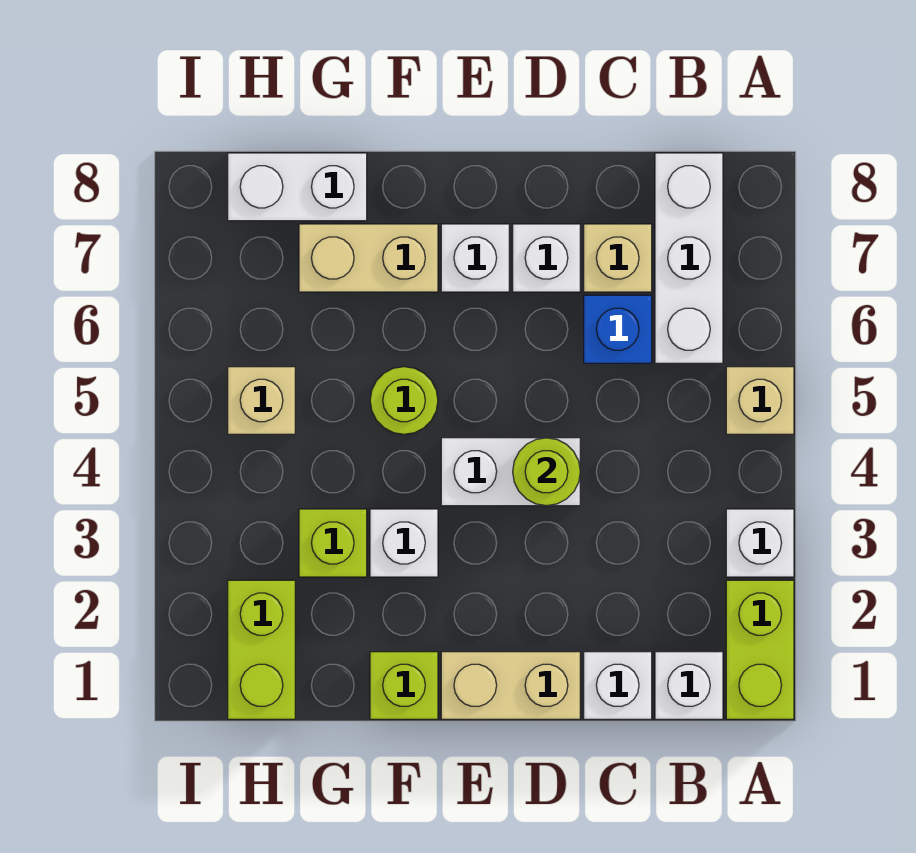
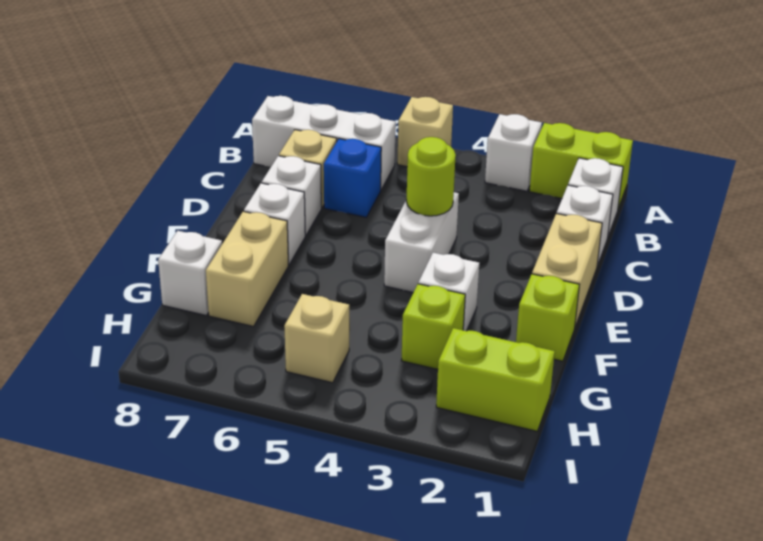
lime 1x1 round brick [370,367,438,434] -> none
white 1x2 brick [228,153,367,221] -> white 1x1 brick [158,231,222,316]

